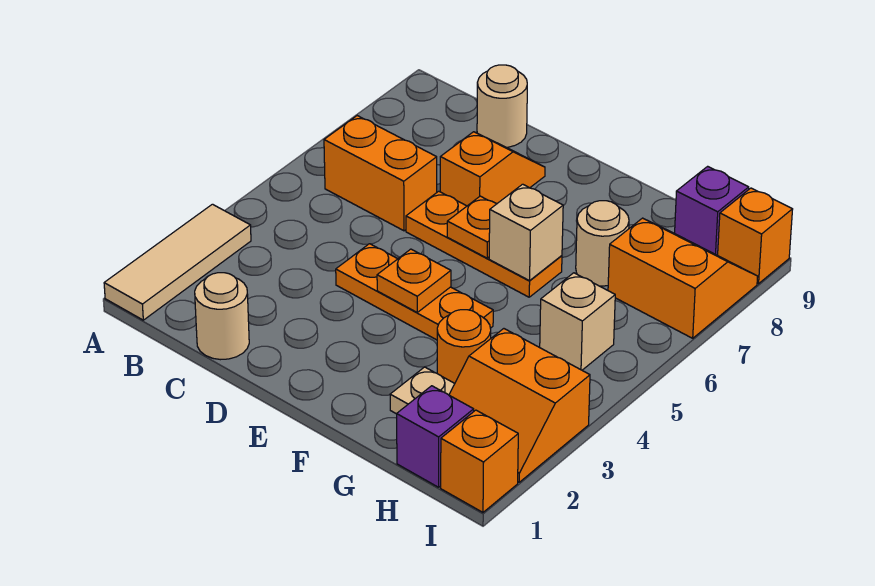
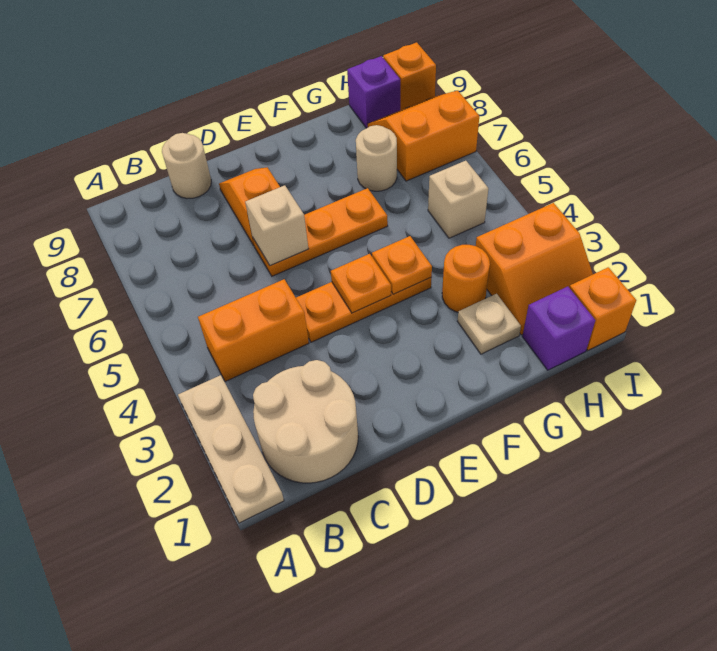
tan 1x3 tile [104,204,251,320] -> tan 1x3 plate [178,375,284,523]
orange 1x2 brick [324,116,437,231] -> orange 1x2 brick moved to [198,279,309,382]
tan 1x1 round brick [195,273,249,360] -> tan 2x2 round brick [253,360,358,483]
orange 1x1 plate [447,196,496,258] -> orange 1x1 plate moved to [372,236,432,294]
tan 1x1 brick [489,184,563,281] -> tan 1x1 brick moved to [245,185,308,265]

